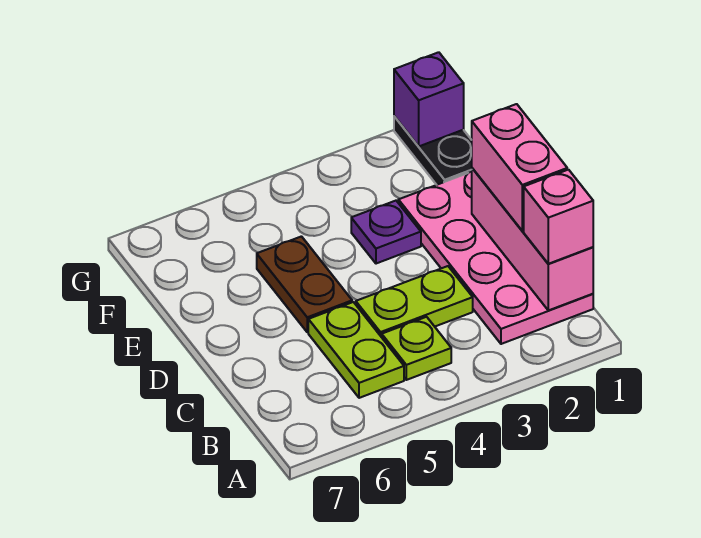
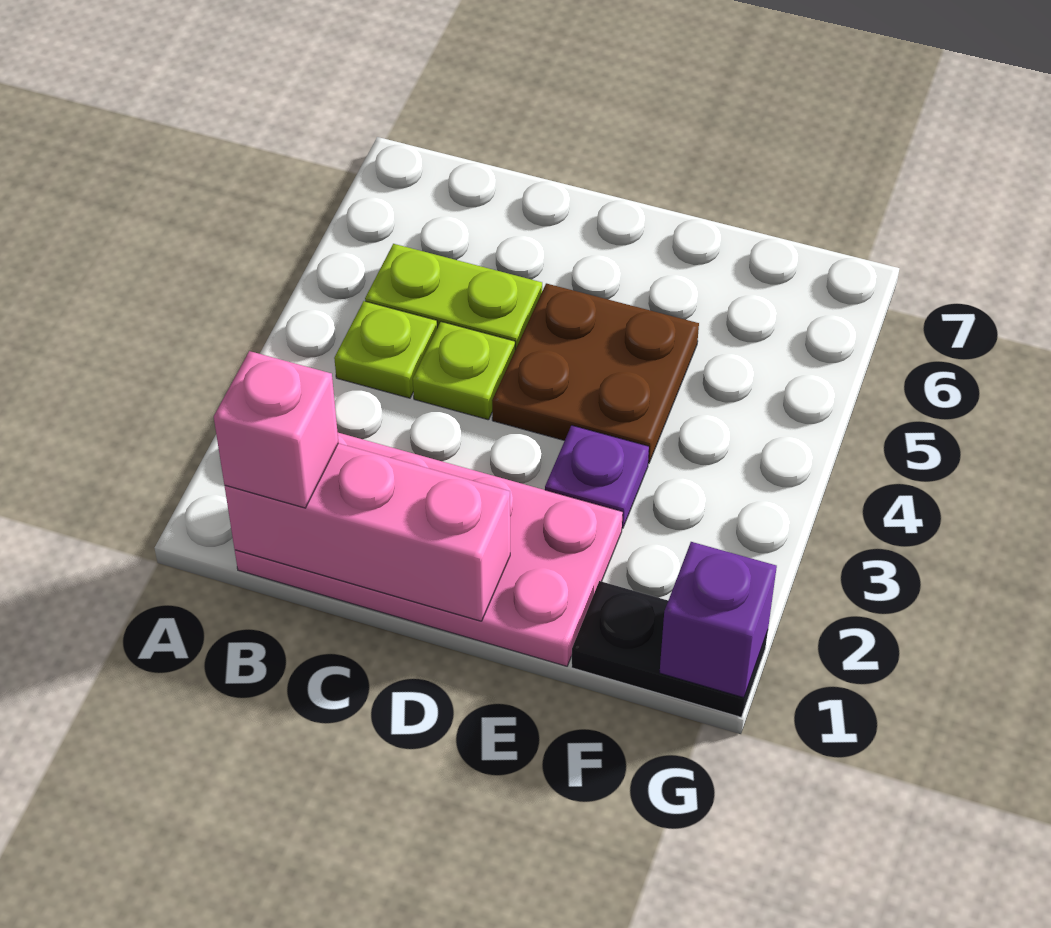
pink 1x2 brick [472,104,567,231] -> none
lime 1x2 plate [356,266,473,337] -> lime 1x1 plate [413,322,515,420]
brown 1x2 plate [257,236,352,332] -> brown 2x2 plate [492,283,699,464]

